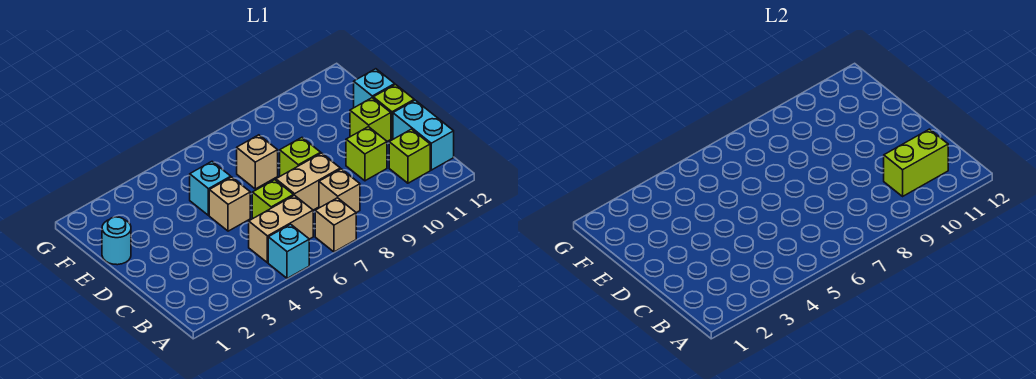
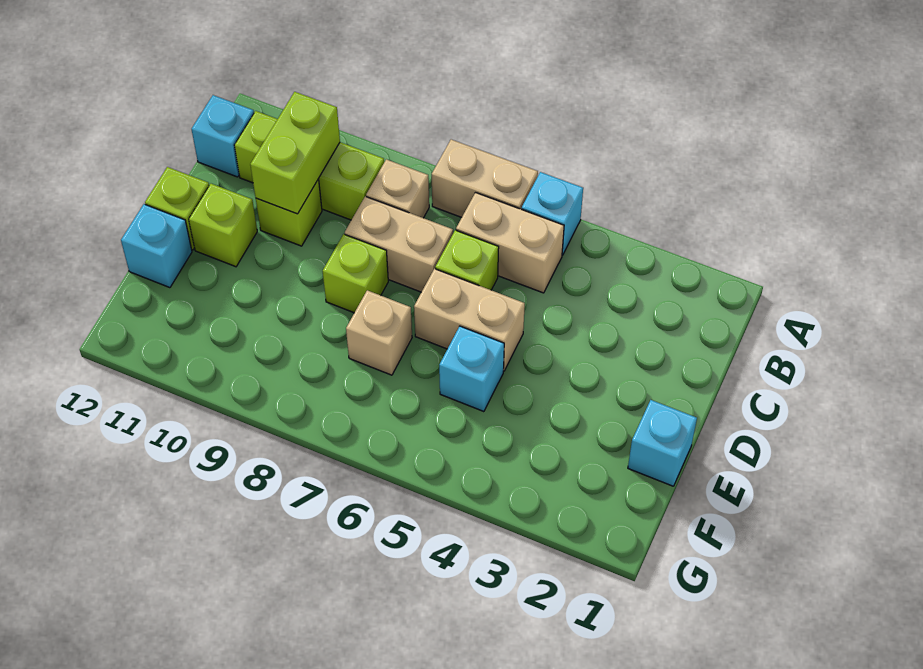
tan 1x1 brick [315,198,356,252] -> tan 1x2 brick [432,139,538,217]
lime 1x2 brick [884,129,948,196] -> lime 1x2 brick turned to [250,92,340,214]
lime 1x1 brick [389,129,430,183] -> lime 1x3 brick [234,111,384,220]
cyan 1x2 brick [393,100,454,170] -> cyan 1x1 brick [192,95,254,177]
tan 1x1 brick [209,177,250,231] -> tan 1x2 brick [414,269,525,371]
cyan 1x1 round brick [102,217,131,265] -> cyan 1x1 brick [628,400,697,486]

